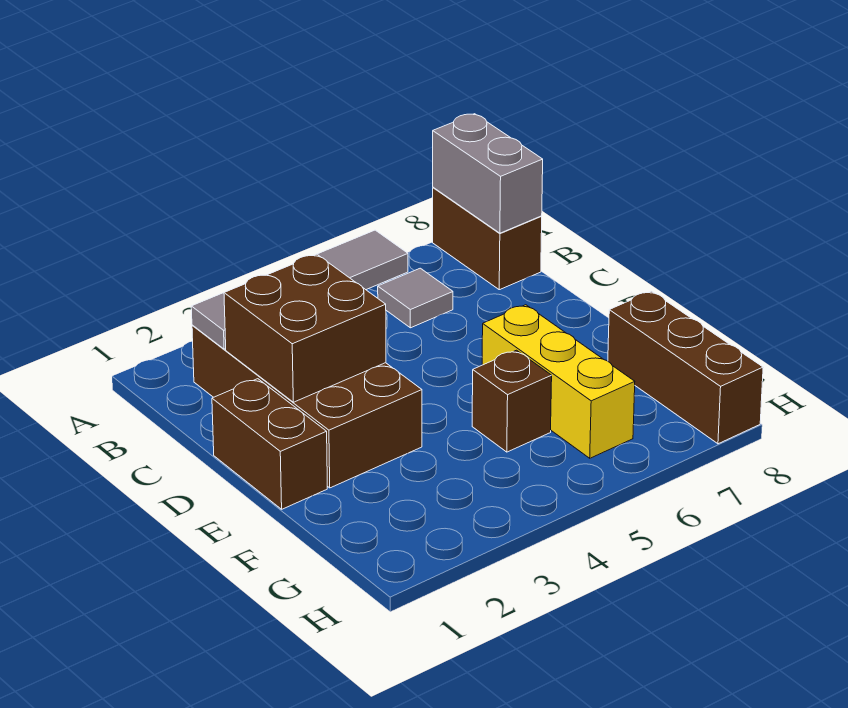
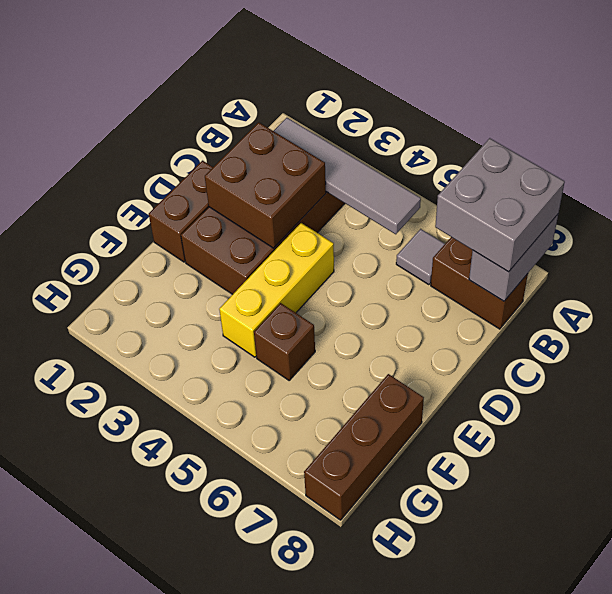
none -> grey 2x2 brick [435,138,565,272]
brown 1x2 brick [433,187,542,290] -> brown 1x2 brick turned to [431,237,528,329]
yellow 1x3 brick [482,305,635,458] -> yellow 1x3 brick moved to [219,223,334,357]

